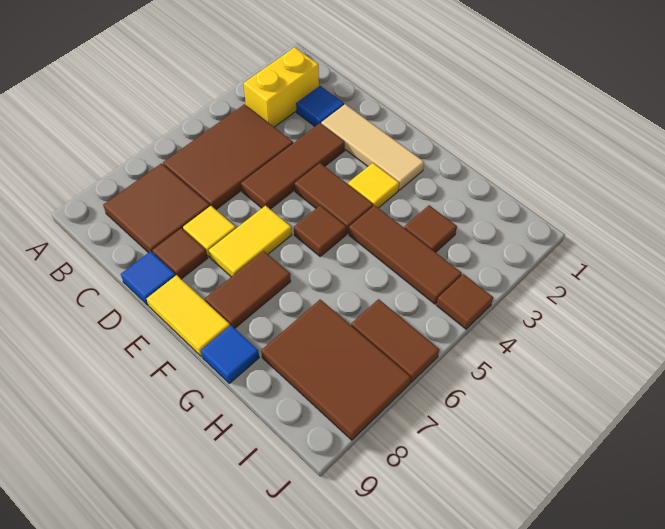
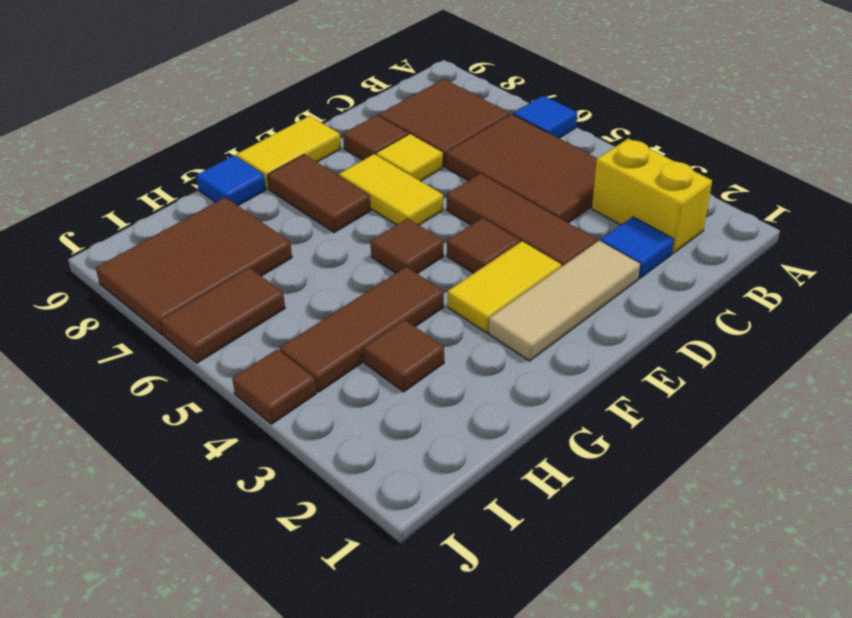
blue 1x1 tile [121,251,176,305] -> blue 1x1 tile moved to [513,96,577,138]
brown 1x2 tile [295,163,373,234] -> brown 1x1 tile [447,218,520,273]
yellow 1x1 tile [348,163,399,208] -> yellow 1x2 tile [448,241,561,333]

